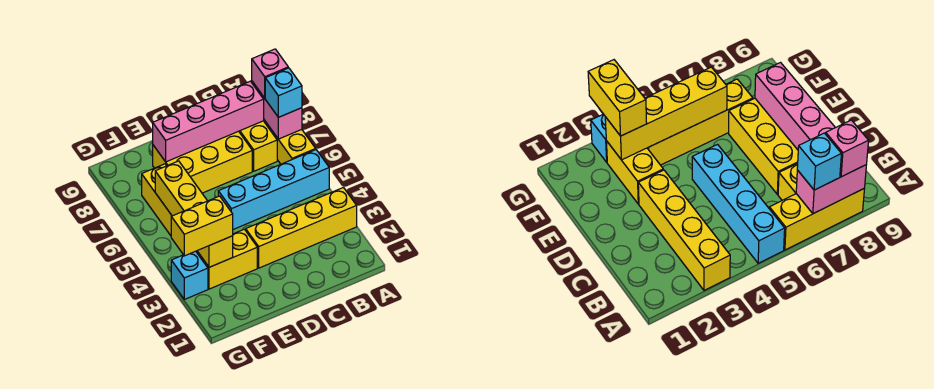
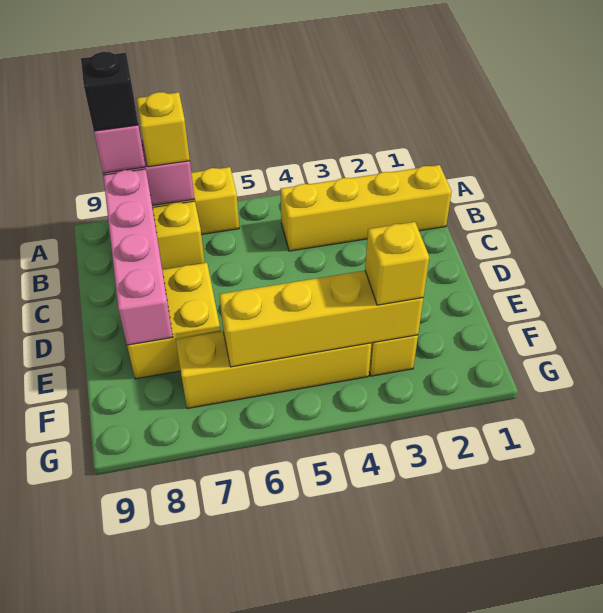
yellow 1x4 brick [246,188,357,268] -> yellow 1x4 brick turned to [280,165,452,251]
cyan 1x4 brick [218,150,329,229] -> none
cyan 1x1 brick [265,68,302,117] -> yellow 1x1 brick [136,92,190,167]
none -> black 1x1 brick [81,52,138,131]
yellow 2x3 brick [153,131,252,193] -> yellow 2x2 brick [127,263,221,379]
yellow 1x2 brick [171,196,233,256] -> yellow 1x1 brick [365,222,429,305]
cyan 1x1 brick [171,251,208,299] -> none

